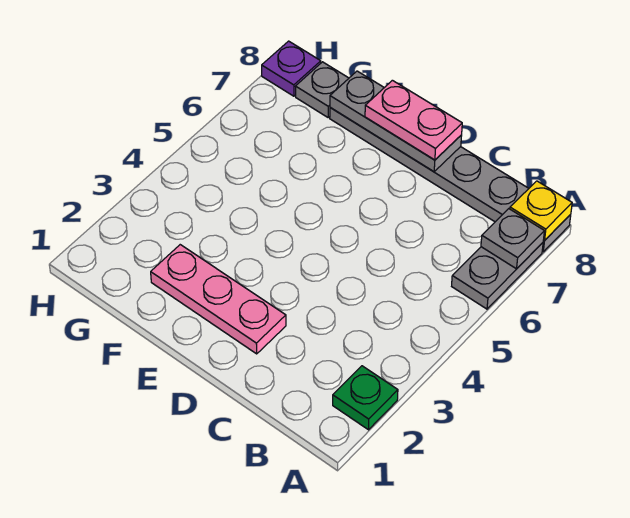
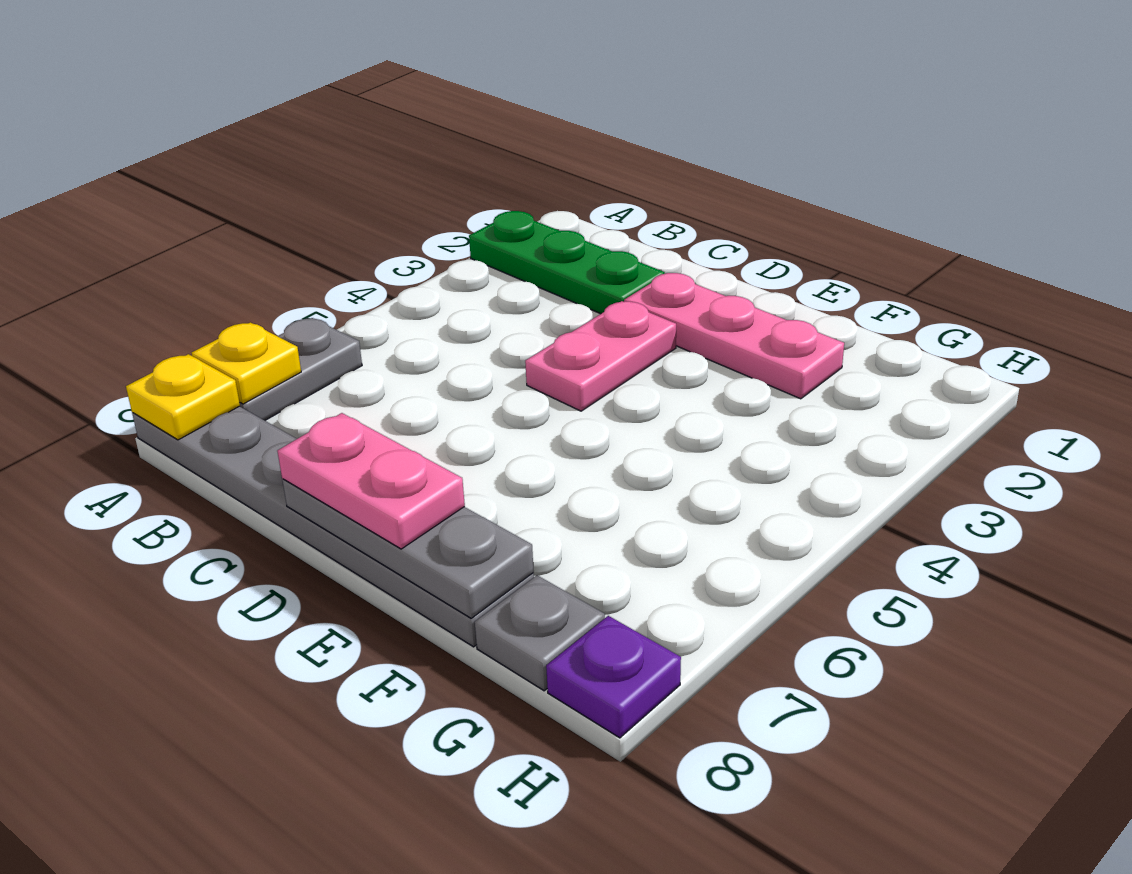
green 1x1 plate [333,366,398,430] -> green 1x3 plate [469,211,665,314]
grey 1x1 plate [481,209,544,269] -> yellow 1x1 plate [192,322,301,404]
none -> pink 1x2 plate [525,301,676,411]

